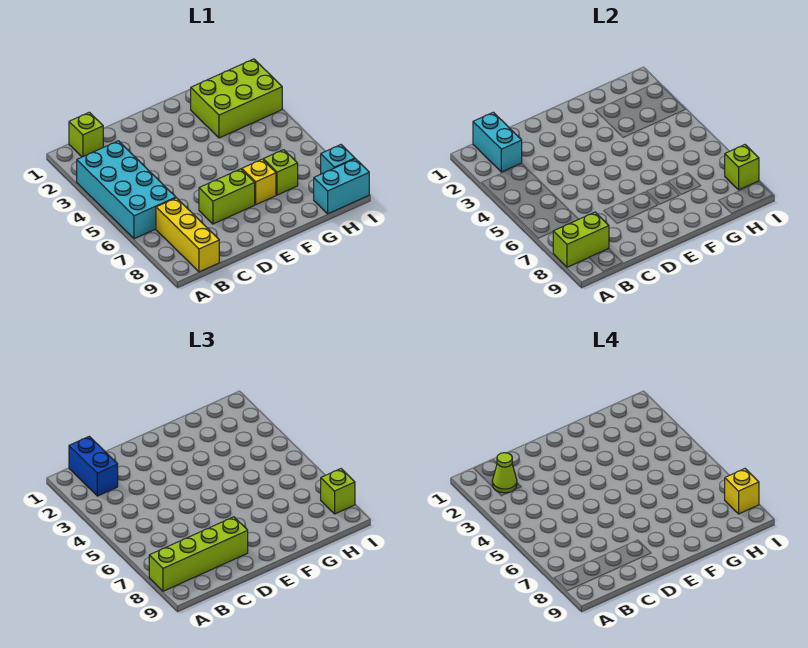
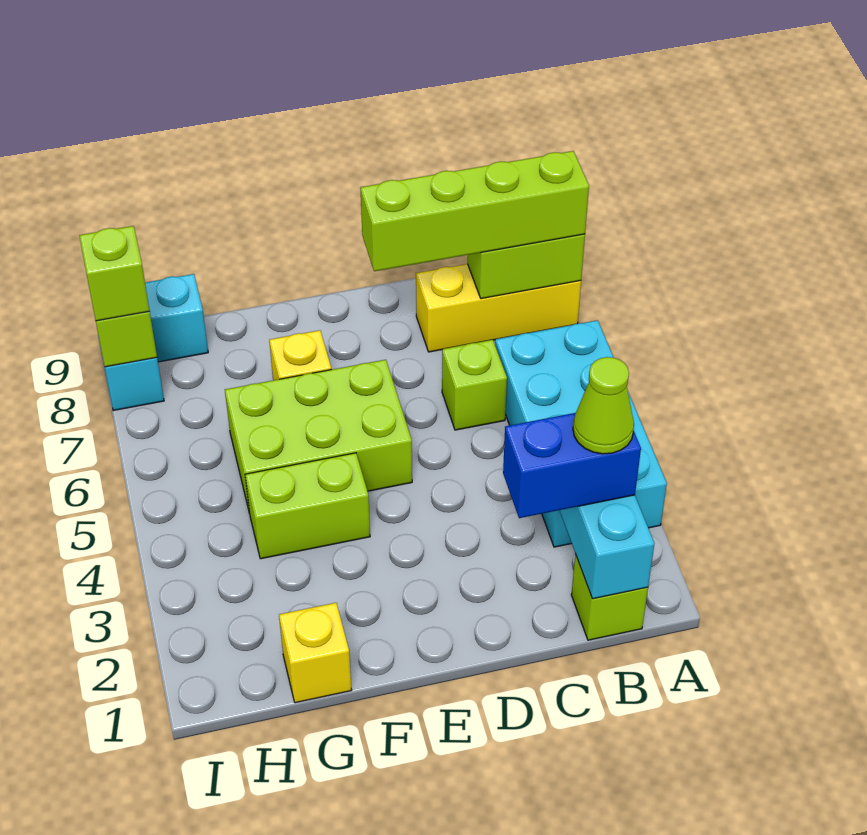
blue 1x2 brick [69,436,118,496] -> blue 1x2 brick turned to [503,413,641,518]
yellow 1x3 brick [156,198,219,272] -> yellow 1x3 brick turned to [416,264,581,352]
lime 1x2 brick [199,169,255,224] -> lime 1x2 brick moved to [245,453,370,559]
lime 2x3 brick [191,59,282,138] -> lime 2x3 brick moved to [225,360,412,513]
lime 1x1 brick [263,150,298,195] -> lime 1x1 brick moved to [442,340,507,430]
yellow 1x1 brick [725,469,759,514] -> yellow 1x1 brick moved to [279,603,352,703]

